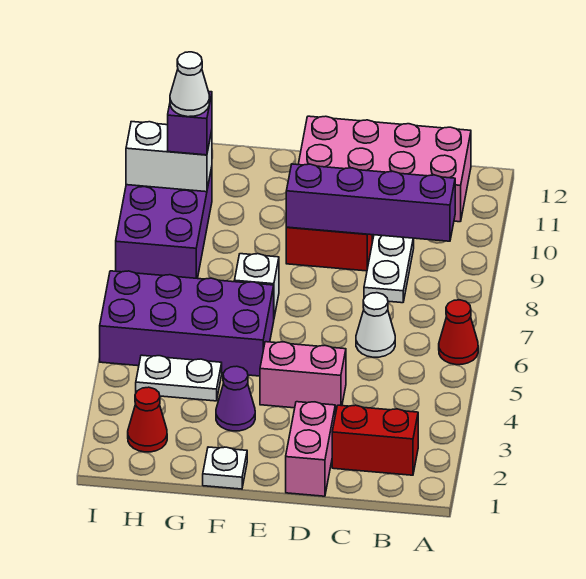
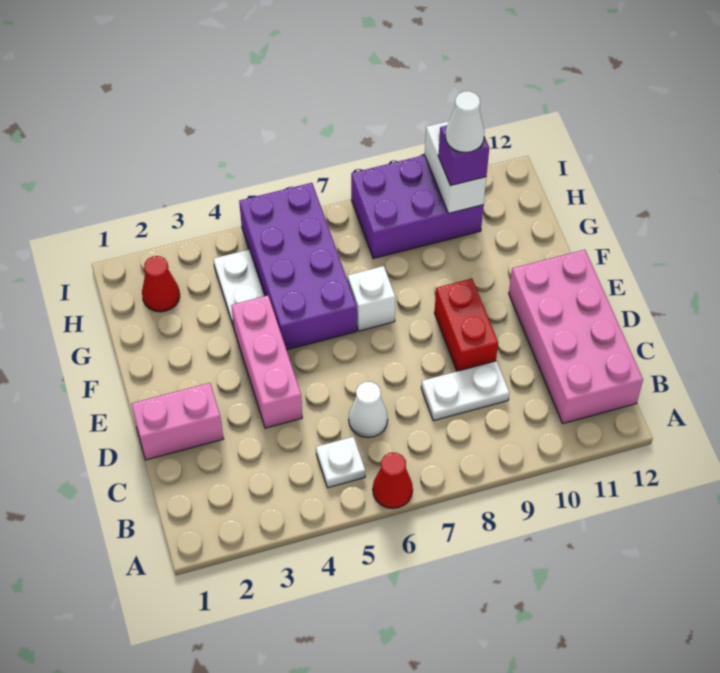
red 1x2 brick [332,405,418,475] -> none
purple 1x4 brick [286,164,455,241] -> none
pink 1x2 brick [260,342,346,411] -> pink 1x3 brick [231,296,302,428]
white 1x1 plate [203,447,247,489] -> white 1x1 plate moved to [316,437,365,488]
purple 1x1 cone [216,366,255,431] -> none

